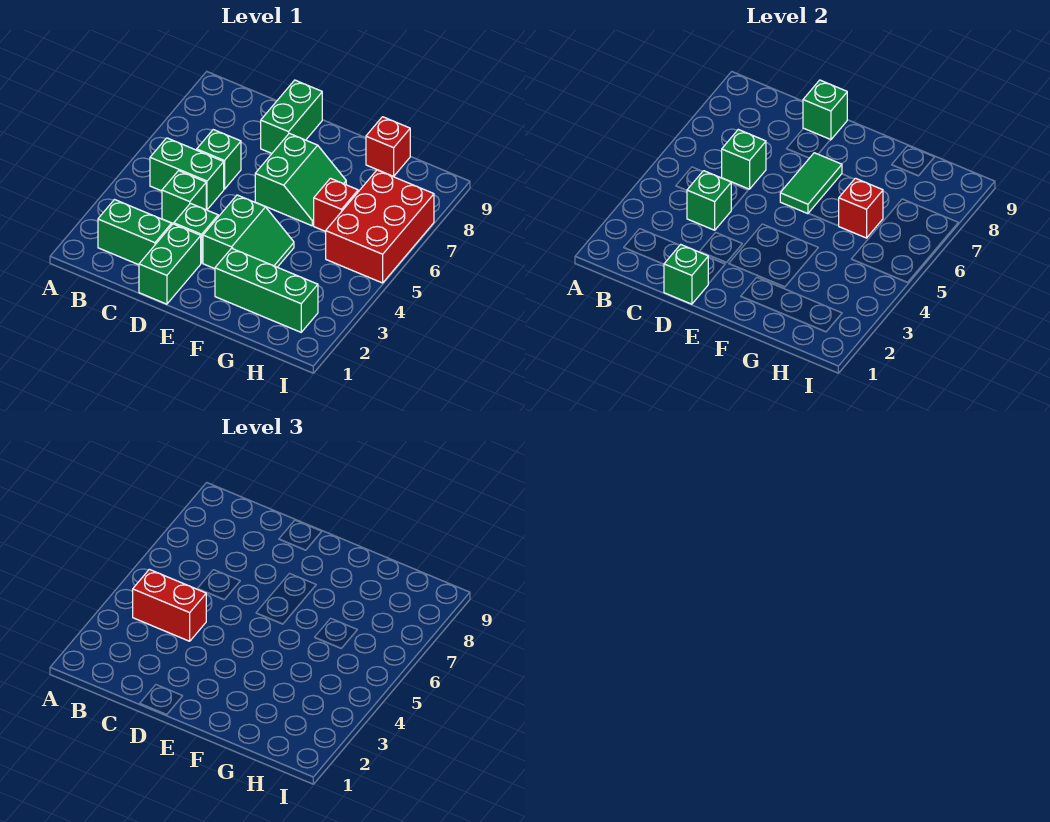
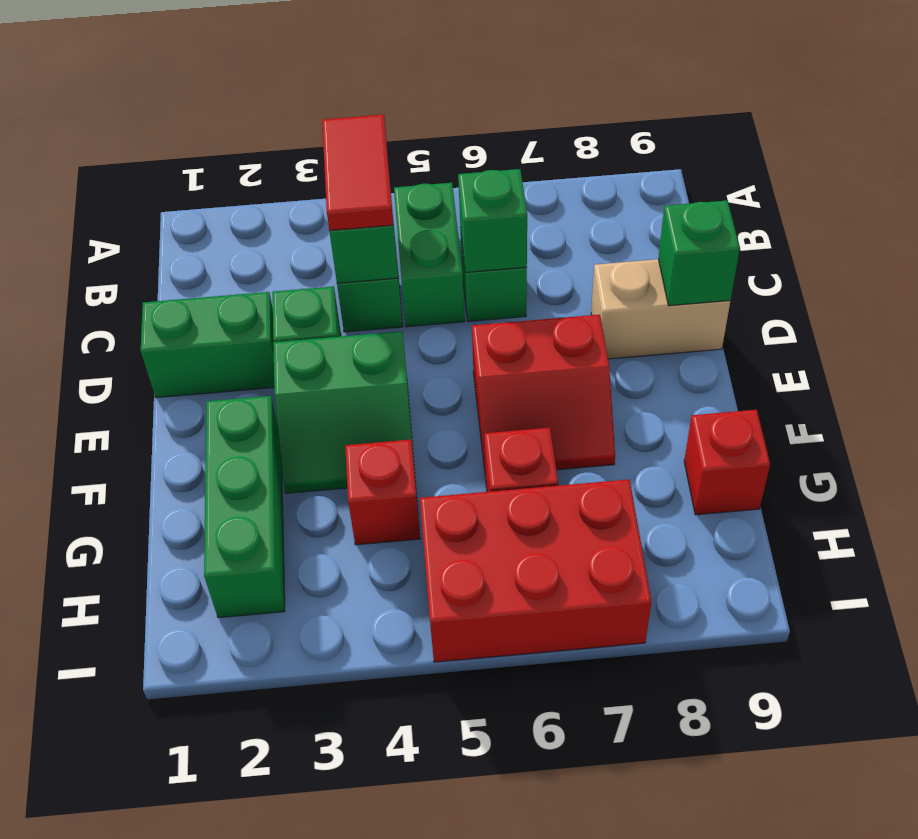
green 1x2 brick [98,200,172,265] -> none
red 1x2 brick [133,569,206,641] -> red 1x2 tile [322,115,393,231]
green 1x1 brick [664,245,708,304] -> none
green 1x2 brick [261,80,322,153] -> tan 1x2 brick [591,259,730,359]
green 2x2 slope [255,133,346,226] -> red 2x2 slope [472,315,615,470]
green 1x2 tile [780,153,842,214] -> none
red 1x1 brick [839,178,883,238] -> red 1x1 brick moved to [345,440,420,545]

